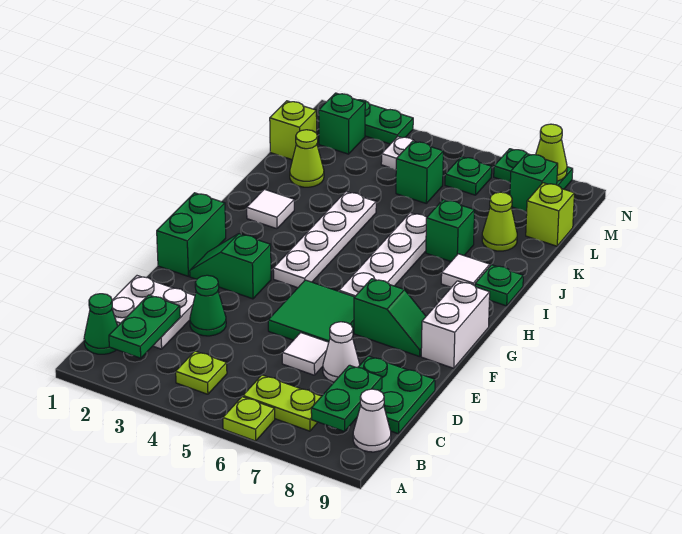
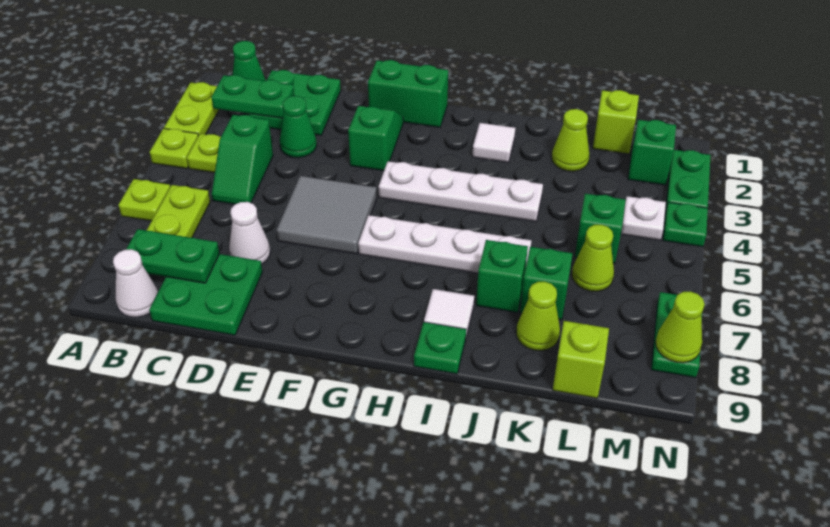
none -> lime 1x2 plate [164,82,219,136]
none -> lime 1x1 plate [150,128,198,169]
white 2x2 plate [112,276,195,349] -> green 2x2 plate [249,70,341,135]
white 1x1 tile [282,333,329,375] -> none
green 2x2 tile [268,280,354,342] -> grey 2x2 tile [277,176,377,254]
green 1x2 slope [354,279,426,357] -> green 1x2 slope moved to [212,115,273,204]
white 1x2 brick [421,281,490,368] -> none
none -> lime 1x1 cone [572,225,614,291]
green 1x1 plate [445,157,492,195] -> green 1x1 plate moved to [663,202,708,247]
green 1x1 brick [510,154,558,212] -> green 1x1 brick moved to [520,247,573,320]

